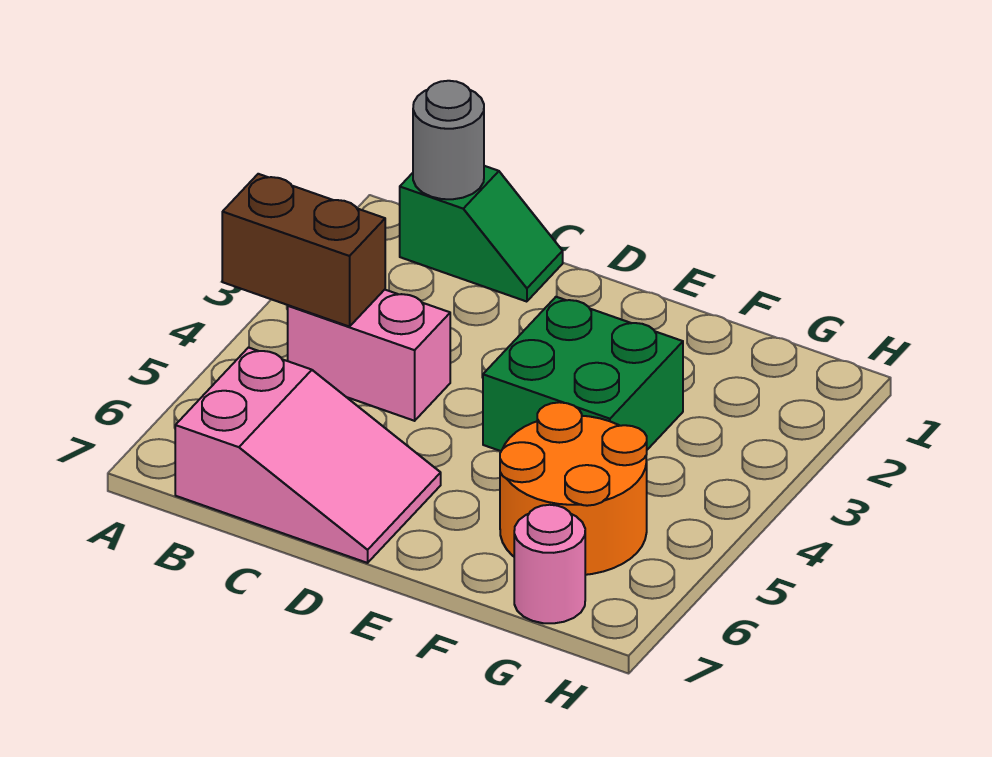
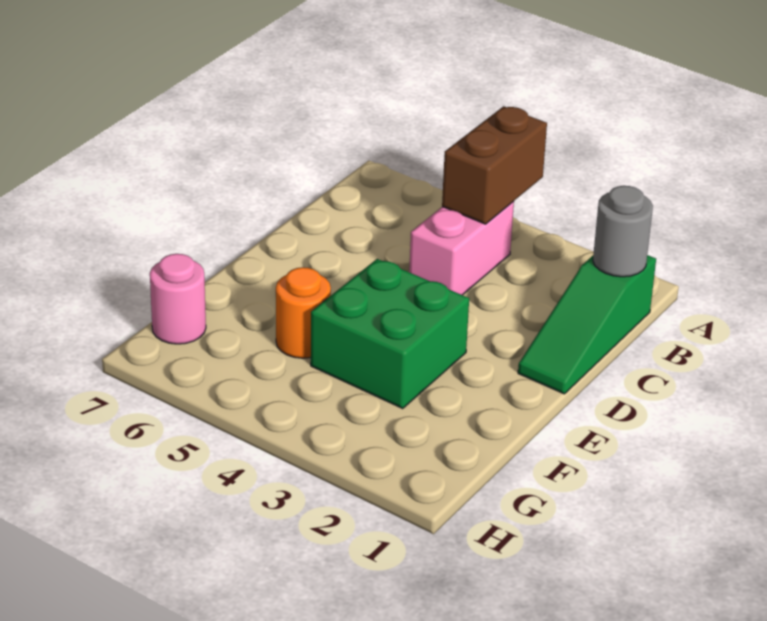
green 1x2 slope [400,166,563,302] -> green 1x3 slope [518,255,656,394]
pink 2x3 slope [175,348,441,563] -> none
orange 2x2 round brick [500,402,647,575] -> orange 1x1 round brick [276,267,331,358]

